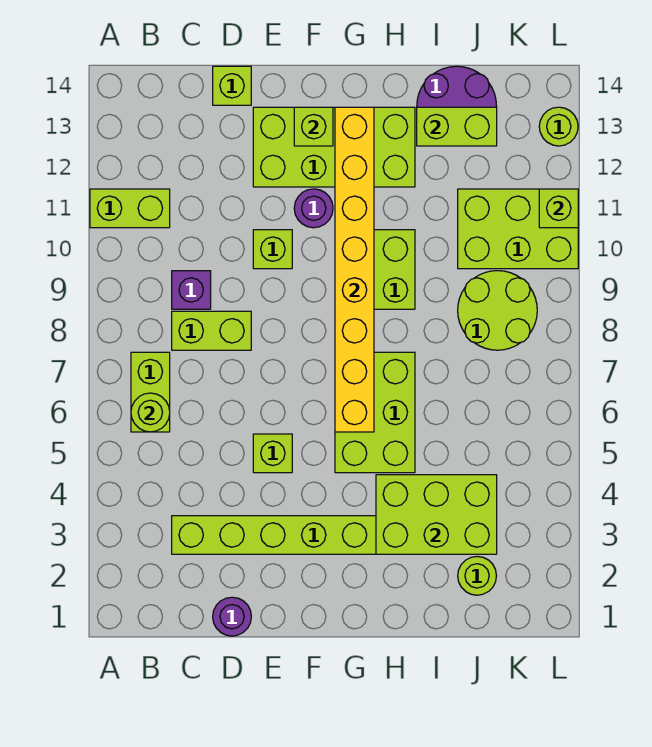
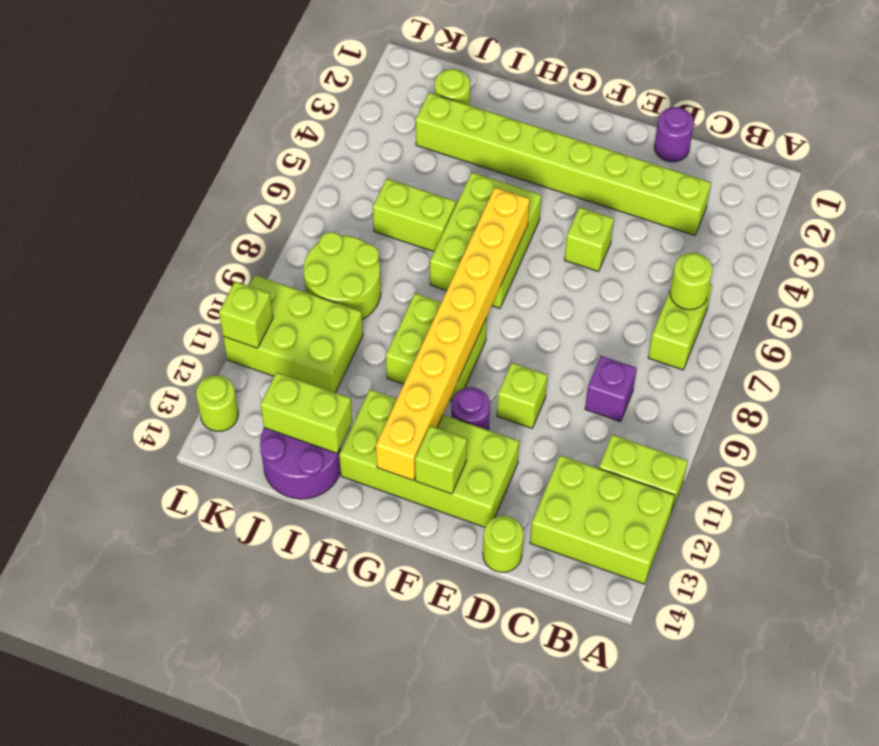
lime 1x2 brick [172,311,251,350] -> lime 1x2 brick moved to [373,179,456,252]
lime 1x1 brick [213,66,251,105] -> lime 1x1 round brick [483,516,524,572]
lime 2x3 brick [376,475,497,554] -> lime 2x3 brick moved to [530,455,675,584]

